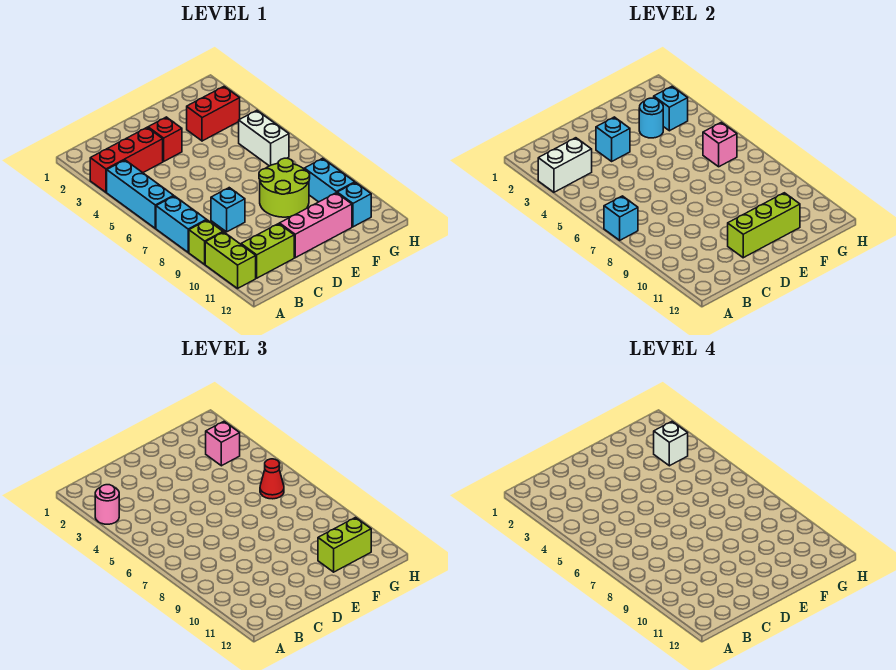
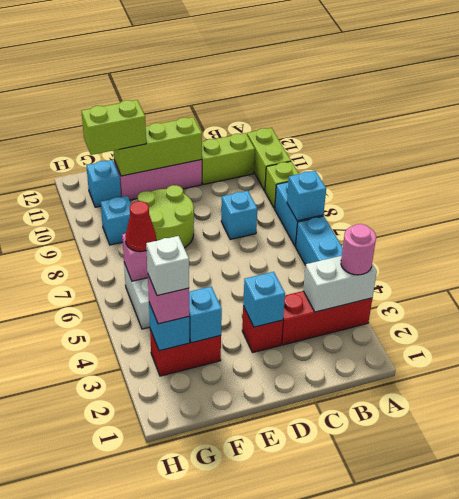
cyan 1x1 round brick [639,98,663,138] -> cyan 1x1 brick [189,287,222,343]
cyan 1x2 brick [304,158,355,202] -> cyan 1x1 brick [101,196,131,245]

